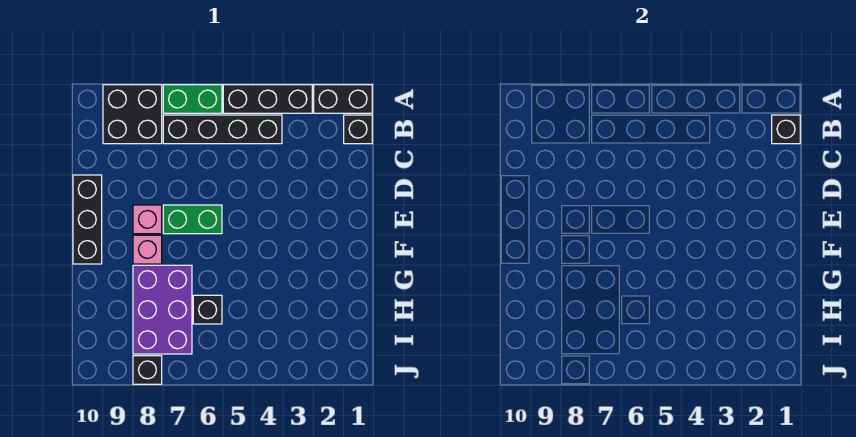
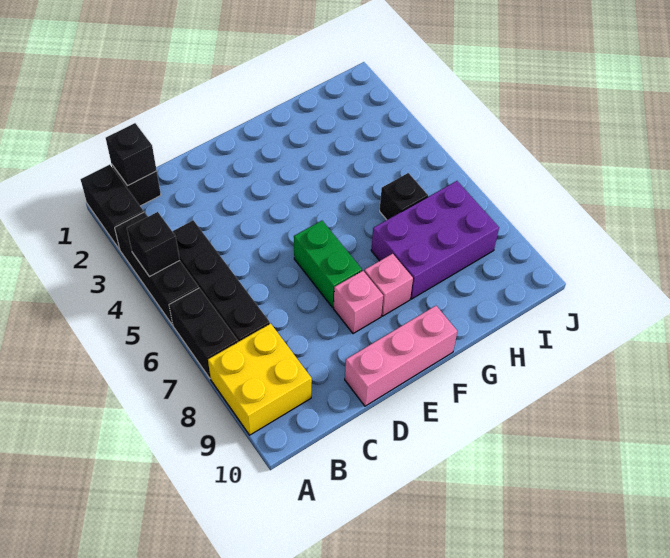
green 1x2 brick [163,85,222,113] -> black 1x2 brick [169,288,238,379]
black 2x2 brick [103,85,162,144] -> yellow 2x2 brick [208,323,312,435]
black 1x3 brick [73,175,102,264] -> pink 1x3 brick [345,306,457,406]
black 1x1 brick [133,356,162,384] -> black 1x1 brick moved to [127,212,180,277]

